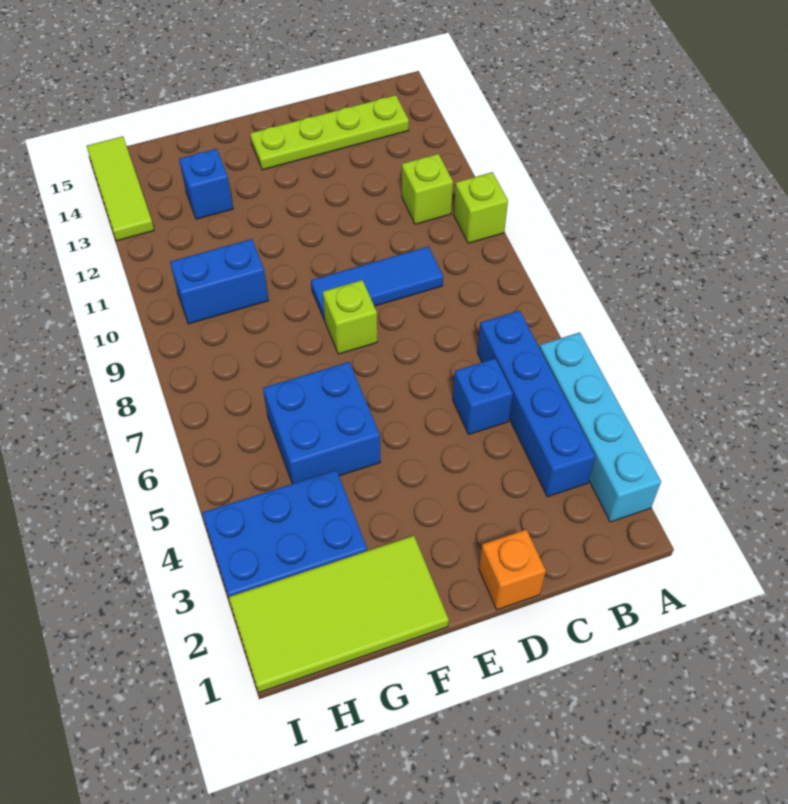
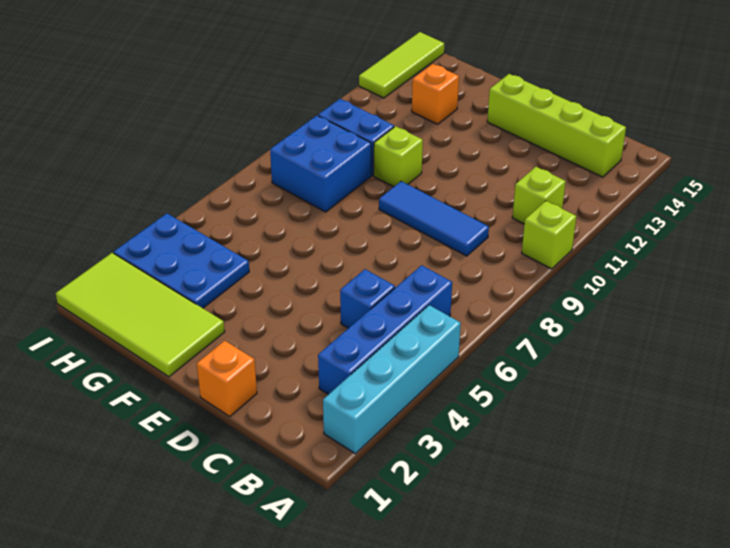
lime 1x4 plate [250,95,409,170] -> lime 1x4 brick [487,74,626,177]
lime 1x1 brick [323,280,377,354] -> lime 1x1 brick moved to [374,126,423,187]
blue 2x2 brick [263,362,381,484] -> blue 2x2 brick moved to [270,115,371,212]
blue 1x1 brick [179,149,233,219] -> orange 1x1 brick [412,64,459,124]

